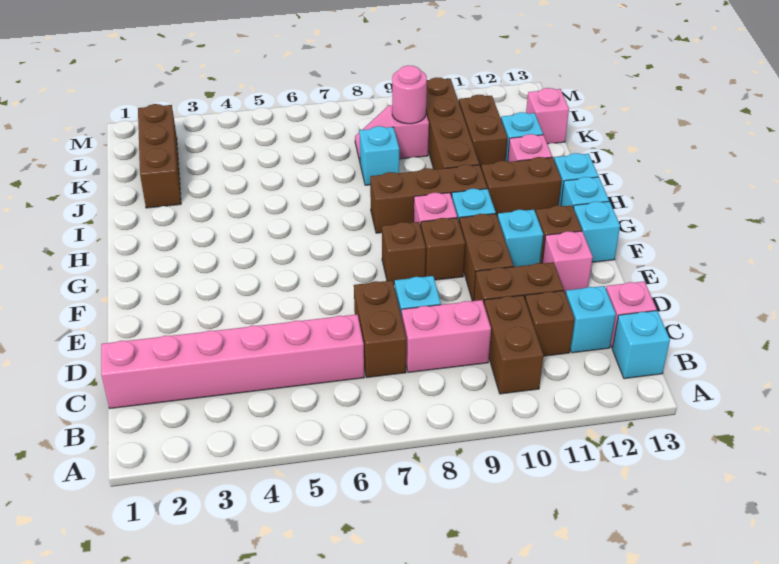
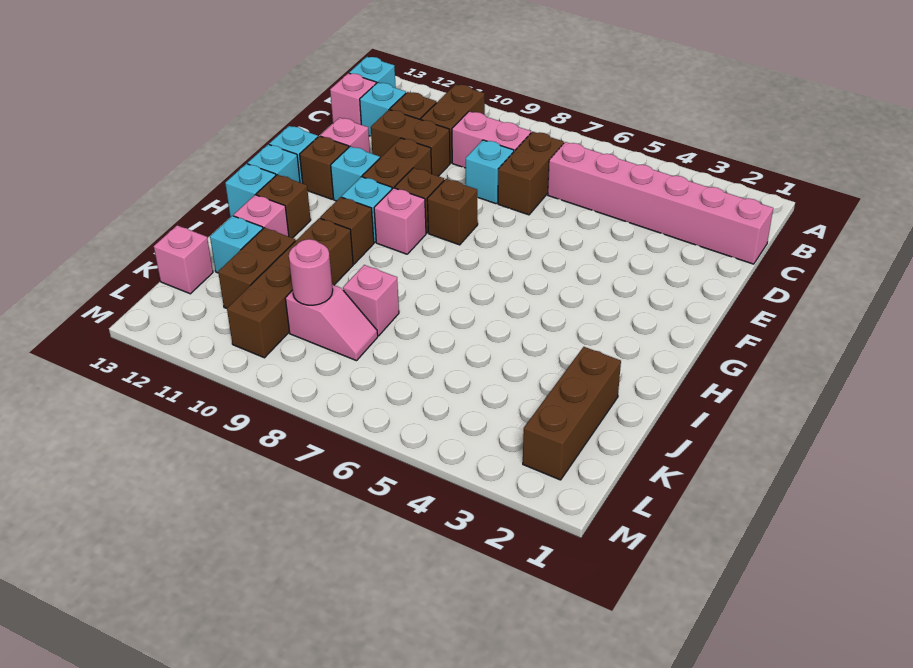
brown 1x3 brick [370,165,487,233] -> brown 1x1 brick [320,197,374,264]
brown 1x2 brick [481,157,562,217] -> brown 1x1 brick [256,175,311,238]
cyan 1x1 brick [359,126,399,185] -> pink 1x1 brick [343,265,399,336]

